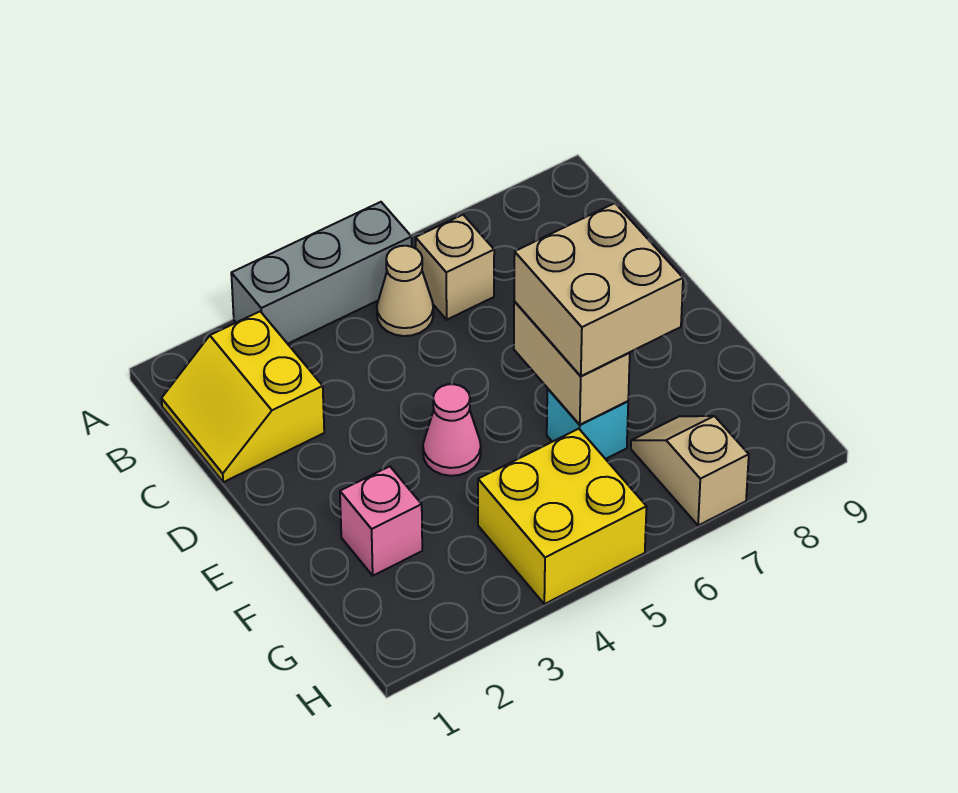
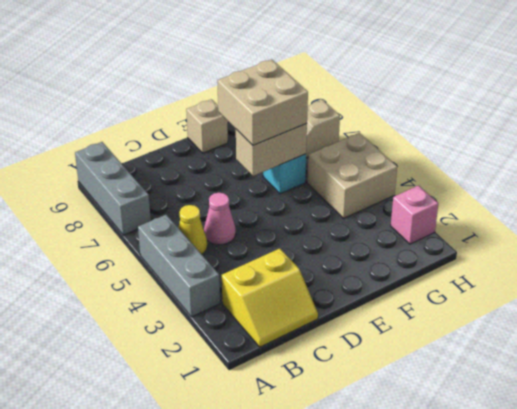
none -> grey 1x3 brick [75,142,151,235]
tan 1x1 cone [377,246,433,336] -> yellow 1x1 cone [178,205,207,254]
tan 1x1 brick [416,215,494,320] -> tan 1x1 brick moved to [186,99,228,153]
pink 1x1 cone [423,384,481,476] -> pink 1x1 cone moved to [204,193,236,245]
pink 1x1 brick [340,466,422,576] -> pink 1x1 brick moved to [391,186,438,244]
yellow 2x2 brick [478,429,647,604] -> tan 2x2 brick [307,133,397,218]

